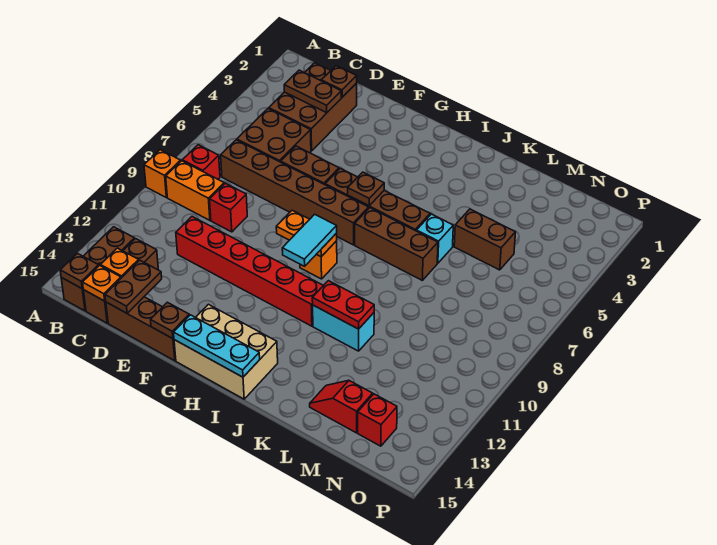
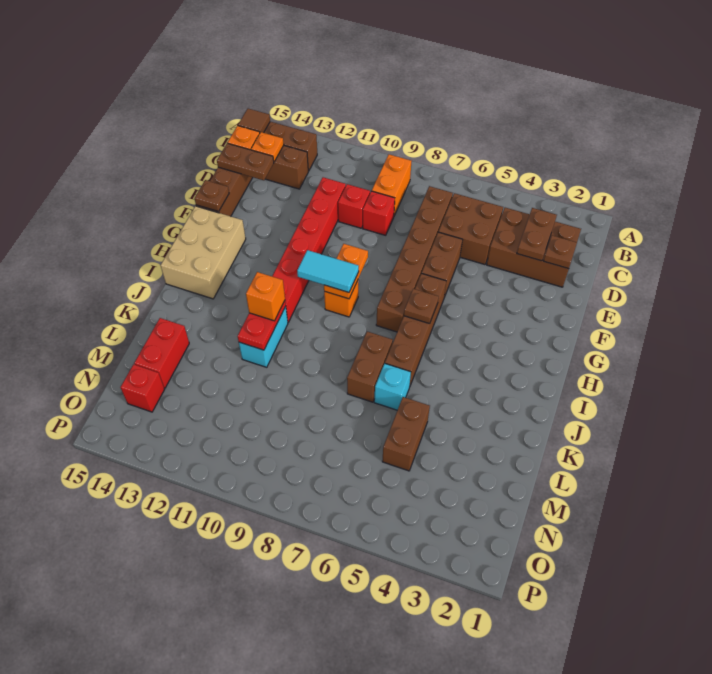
orange 1x1 brick [144,150,181,198] -> orange 1x1 brick moved to [246,272,285,321]
red 1x1 brick [182,145,220,179] -> red 1x1 brick moved to [338,184,370,228]
brown 1x1 plate [60,253,99,289] -> brown 1x1 tile [238,109,270,133]
cyan 1x3 plate [174,315,260,377] -> none
brown 1x3 brick [355,208,438,280] -> brown 1x2 brick [347,332,393,402]
red 1x2 slope [310,380,373,433] -> red 1x2 brick [134,318,189,388]

